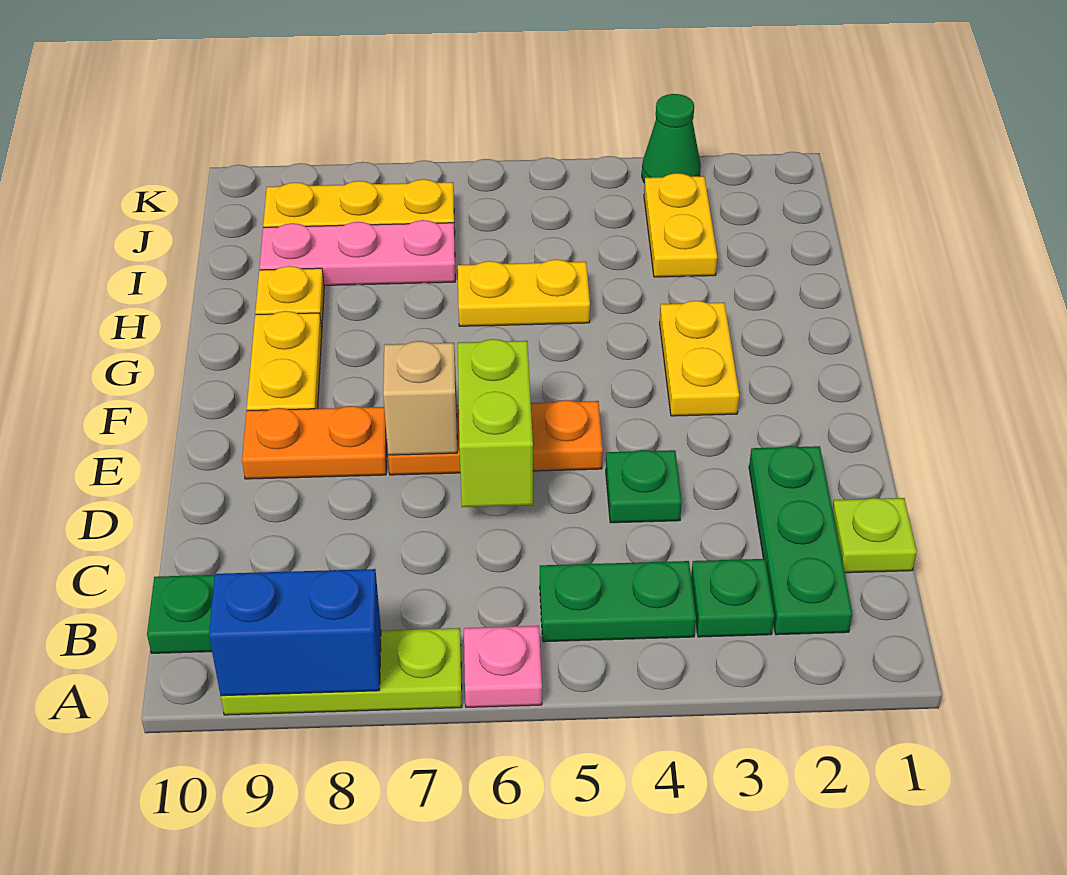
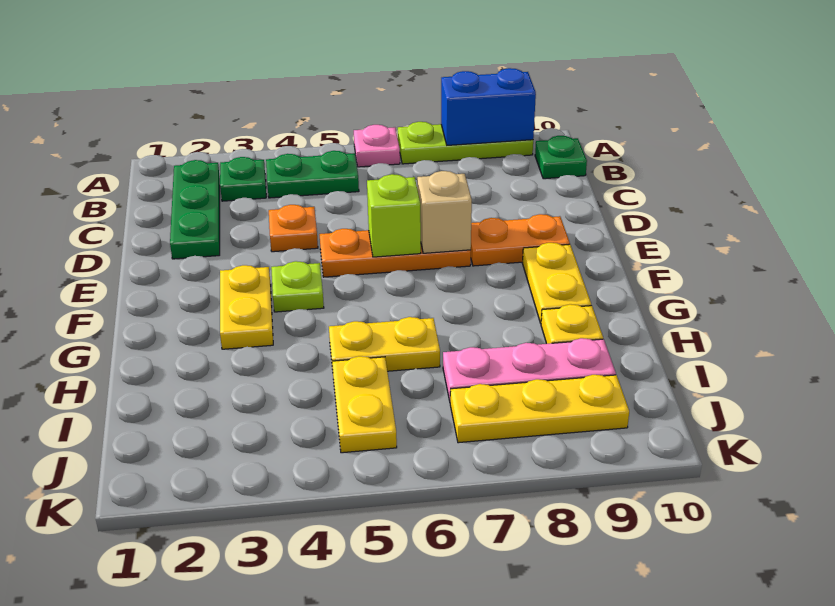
lime 1x1 plate [832,498,917,573] -> lime 1x1 plate moved to [271,261,324,312]
green 1x1 plate [606,450,682,523] -> orange 1x1 plate [269,205,318,252]
lime 1x2 brick [458,339,533,507] -> lime 1x1 brick [367,174,421,257]
yellow 1x2 plate [644,173,717,277] -> yellow 1x2 plate moved to [332,356,397,453]
green 1x1 cone [642,94,701,183] -> none

